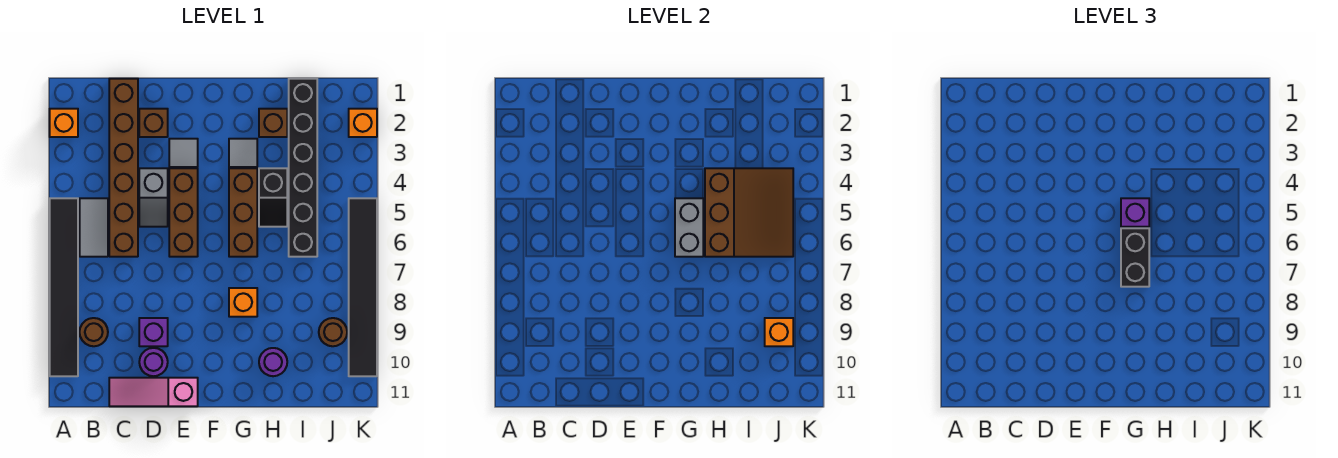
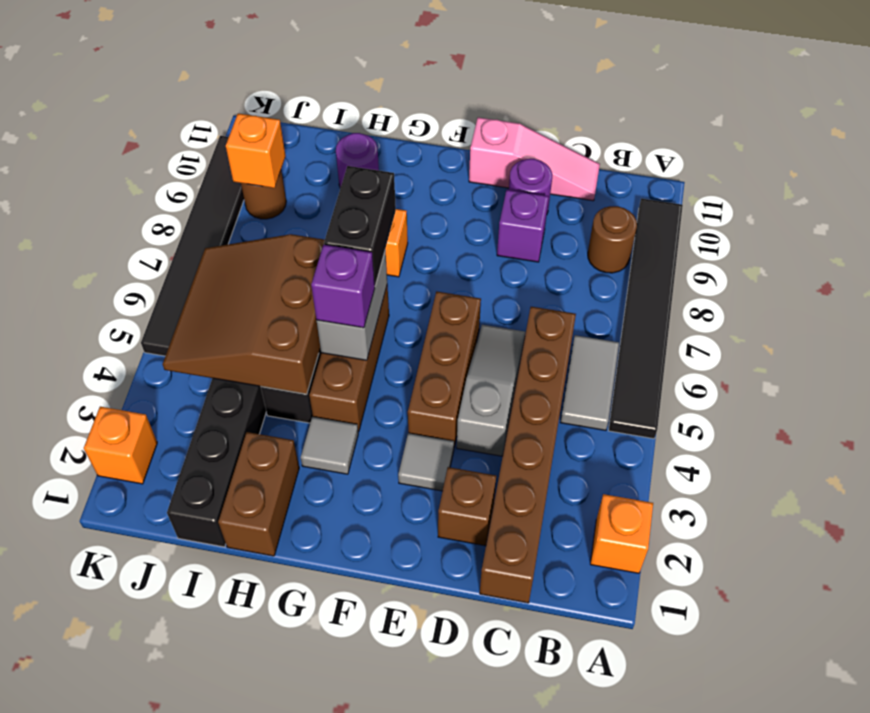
grey 1x2 slope [139,168,168,227] -> grey 1x3 slope [457,325,525,456]
brown 1x1 brick [259,109,287,137] -> brown 1x2 brick [218,432,299,556]

